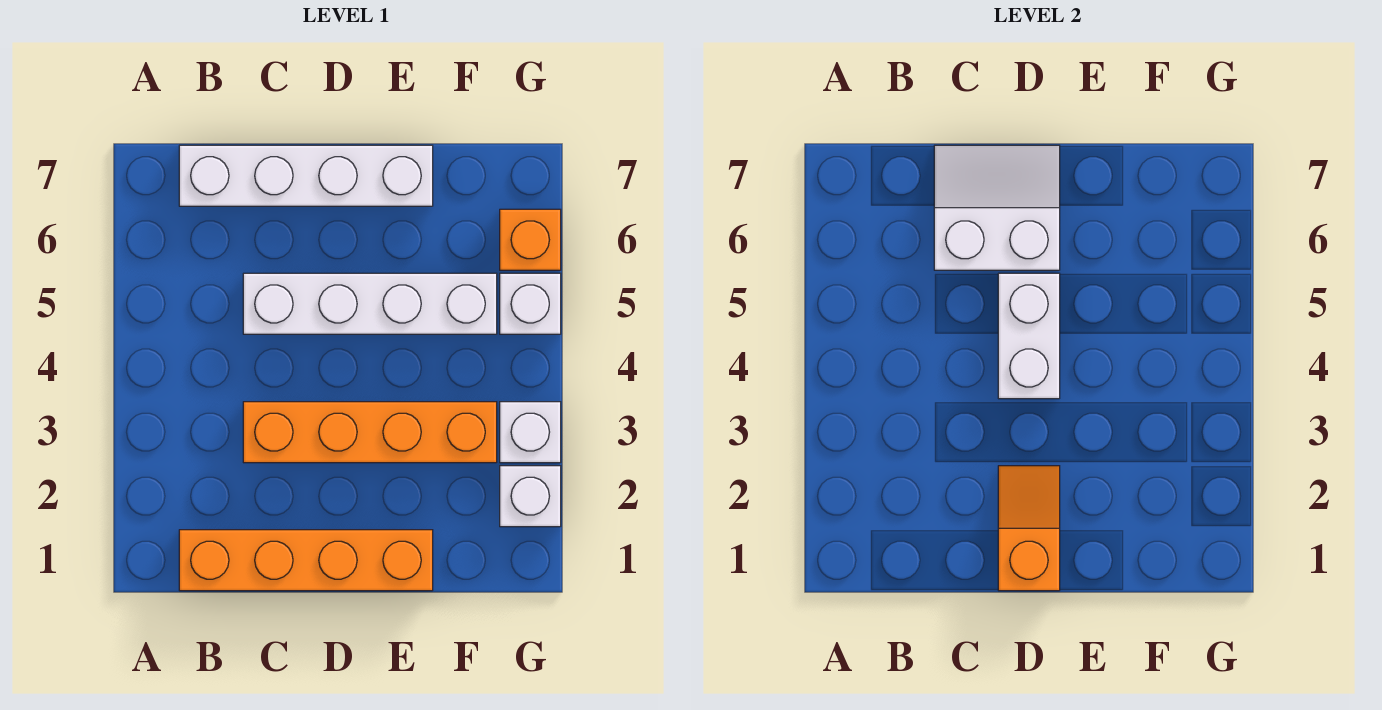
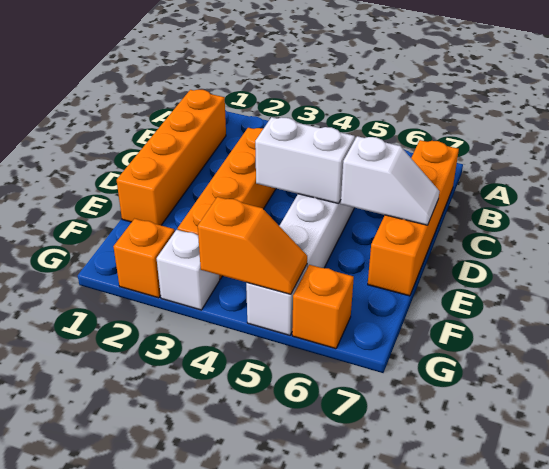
white 1x4 brick [179,145,433,206] -> orange 1x4 brick [368,140,459,296]
white 2x2 slope [934,145,1060,270] -> white 1x2 slope [341,136,439,225]
orange 1x2 slope [998,466,1060,591] -> orange 1x2 slope moved to [198,197,307,294]
white 1x1 brick [500,466,561,527] -> orange 1x1 brick [113,219,175,298]

